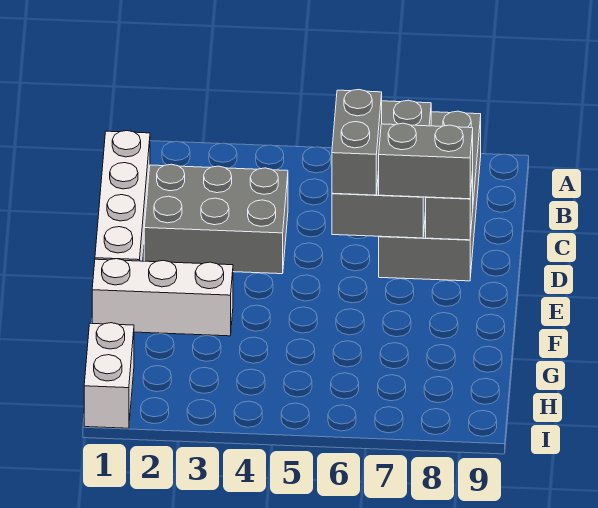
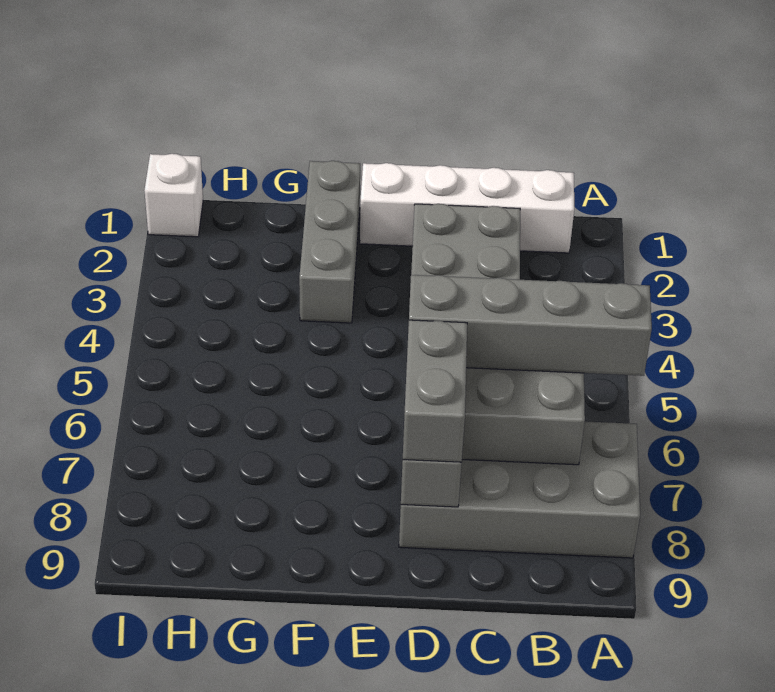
grey 1x2 brick [332,90,382,195] -> grey 1x4 brick [409,275,652,376]
white 1x3 brick [92,259,233,336] -> grey 1x3 brick [299,161,360,323]
white 1x2 brick [84,323,134,428] -> white 1x1 brick [145,154,203,237]

